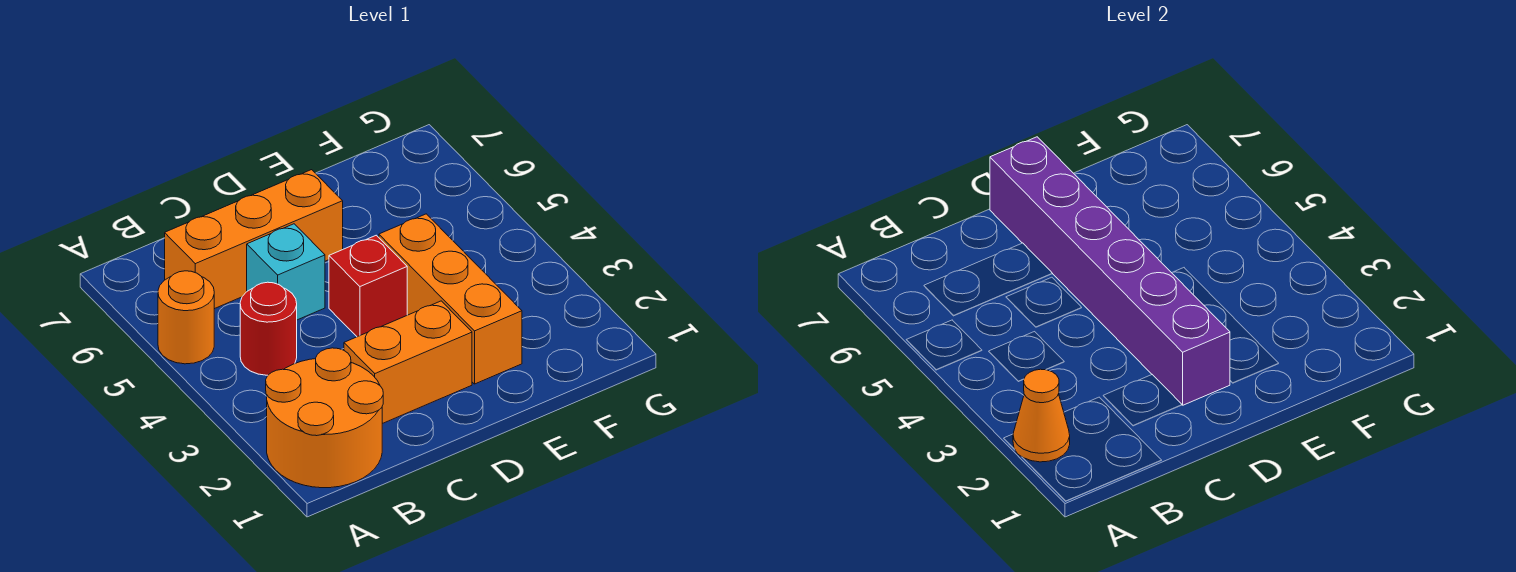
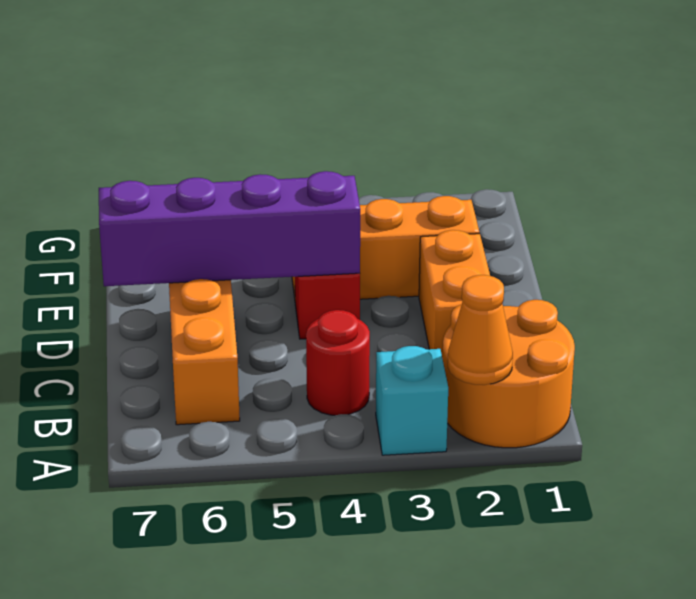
orange 1x1 round brick [158,271,214,364] -> none
cyan 1x1 brick [247,224,325,320] -> cyan 1x1 brick moved to [376,346,448,455]
purple 1x6 brick [990,137,1230,405] -> purple 1x4 brick [99,171,360,286]

